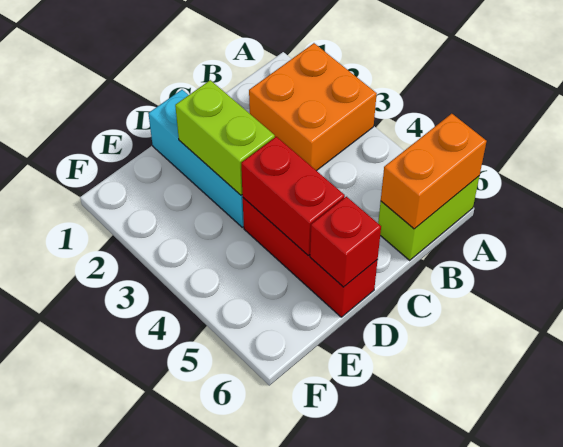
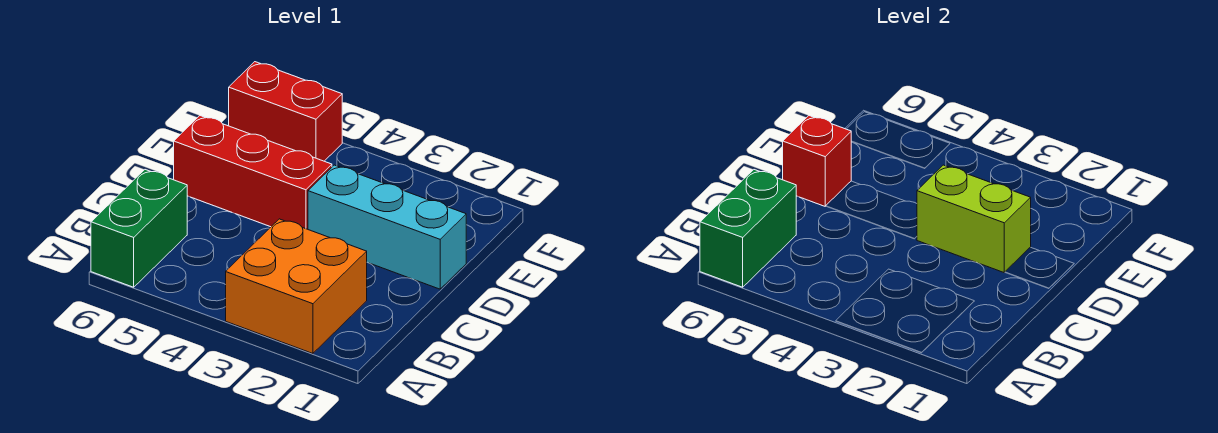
lime 1x2 brick [378,176,479,260] -> green 1x2 brick [91,170,187,287]
orange 1x2 brick [381,114,487,229] -> green 1x2 brick [700,170,796,287]
red 1x2 brick [241,137,345,255] -> red 1x2 brick moved to [229,62,342,161]

